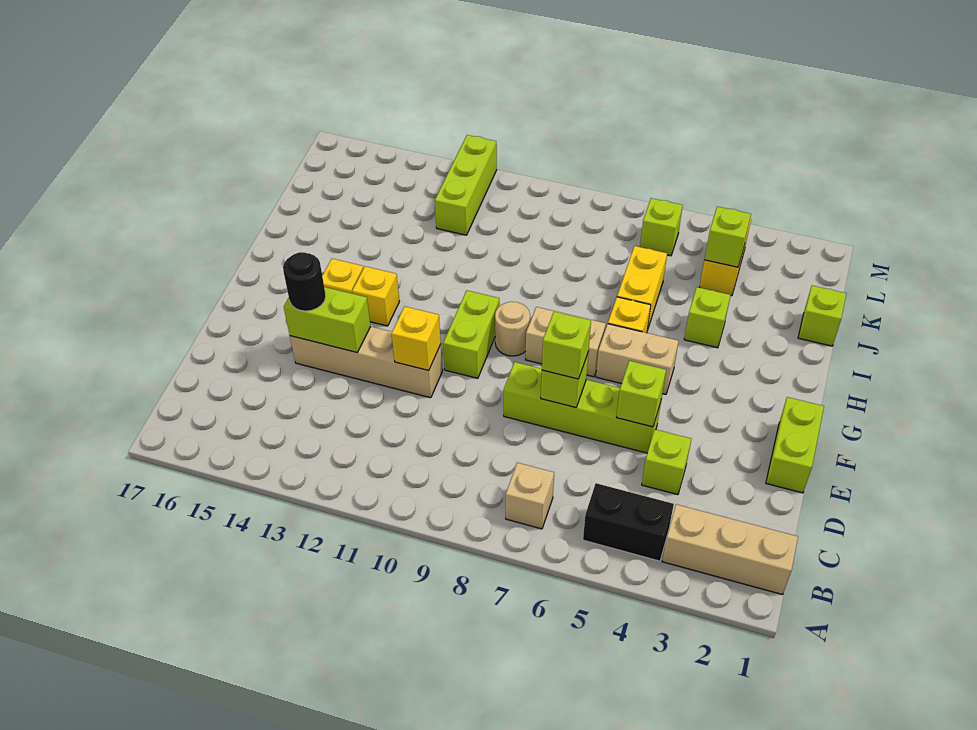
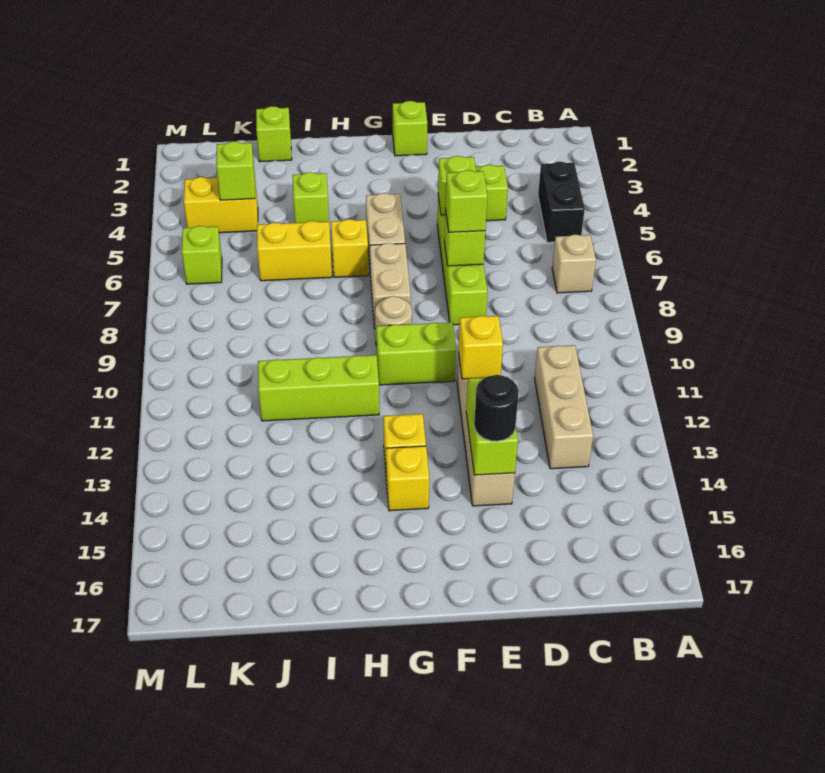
tan 1x3 brick [662,504,798,595] -> tan 1x3 brick moved to [535,345,593,469]
lime 1x2 brick [766,397,824,493] -> lime 1x1 brick [393,101,427,156]
lime 1x3 brick [435,135,497,235] -> lime 1x3 brick moved to [258,355,379,421]

